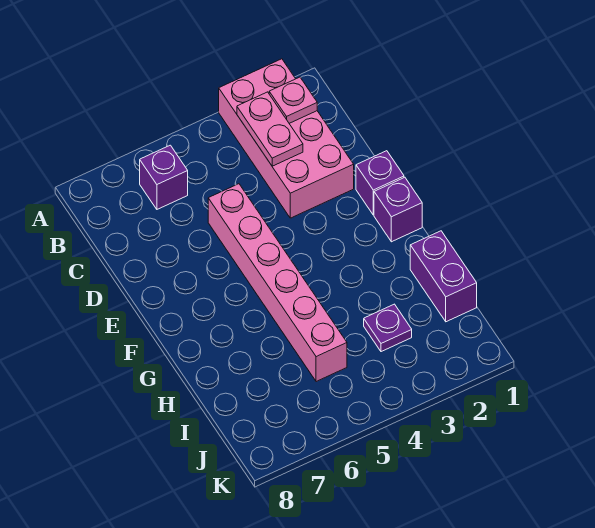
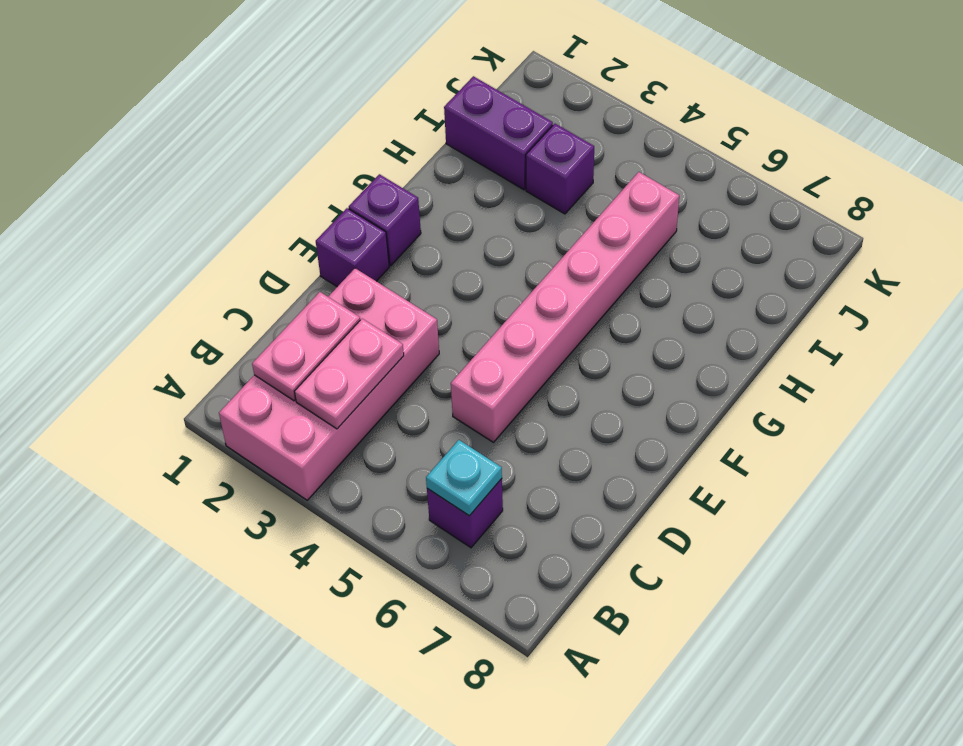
pink 1x1 plate [269,77,317,123] -> pink 1x2 plate [252,292,360,401]
none -> cyan 1x1 plate [426,440,502,516]
purple 1x2 brick [410,231,477,322] -> purple 1x2 brick turned to [444,76,553,190]
purple 1x1 plate [364,304,412,352] -> purple 1x1 brick [526,124,594,214]

